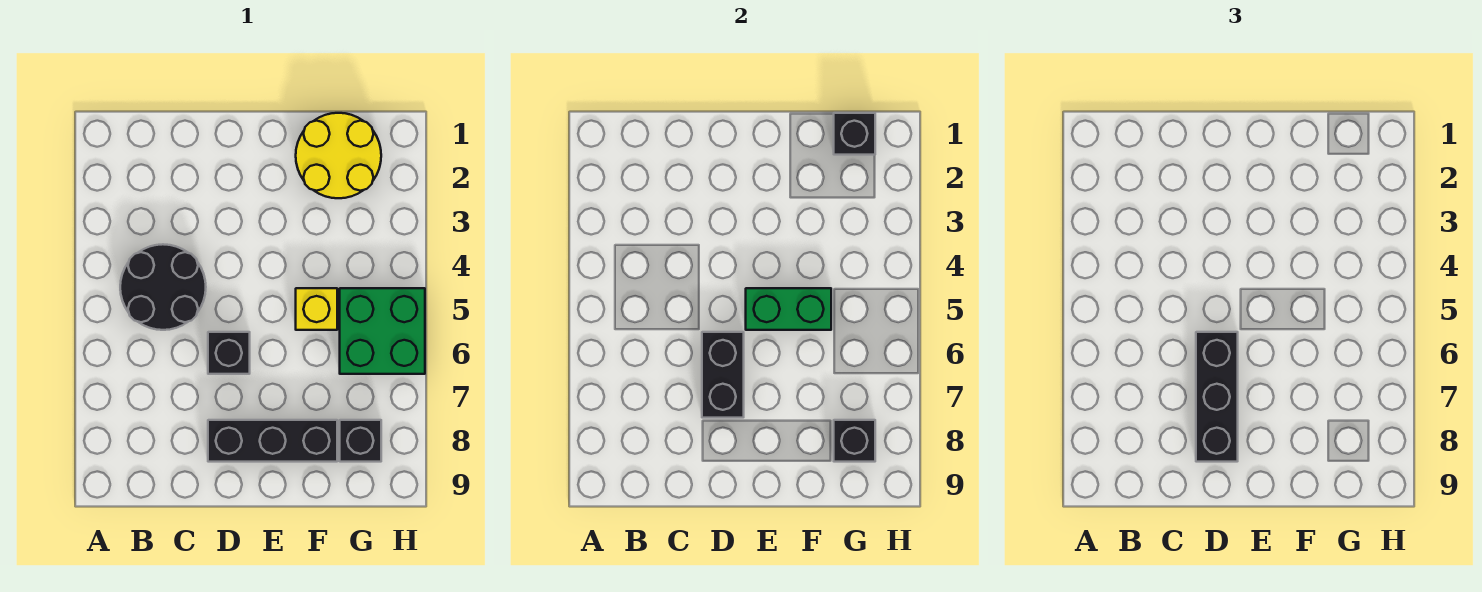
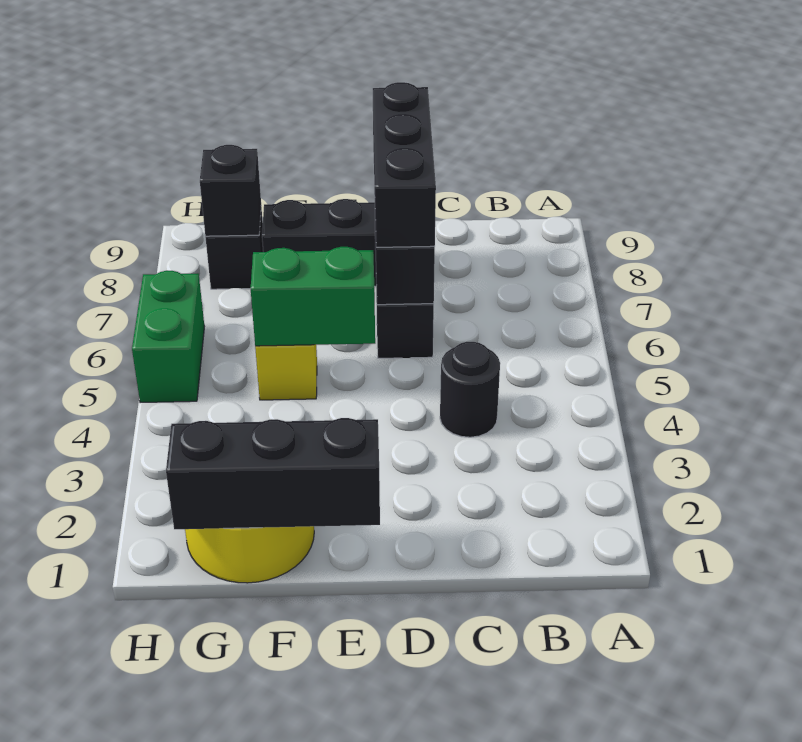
black 2x2 round brick [120,244,206,330] -> black 1x1 round brick [440,342,500,437]
black 1x1 brick [834,113,875,155] -> black 1x3 brick [166,418,380,529]
green 2x2 brick [340,288,425,374] -> green 1x2 brick [132,271,204,403]

